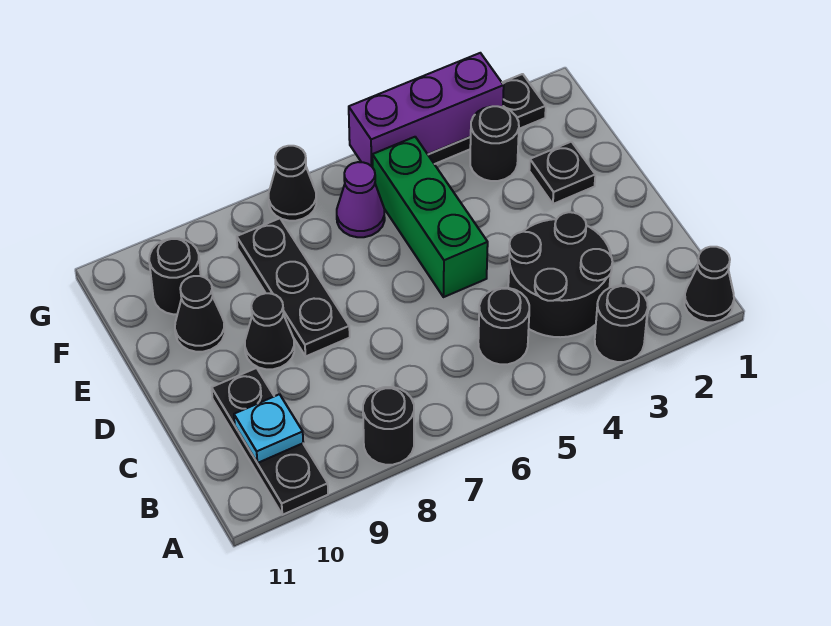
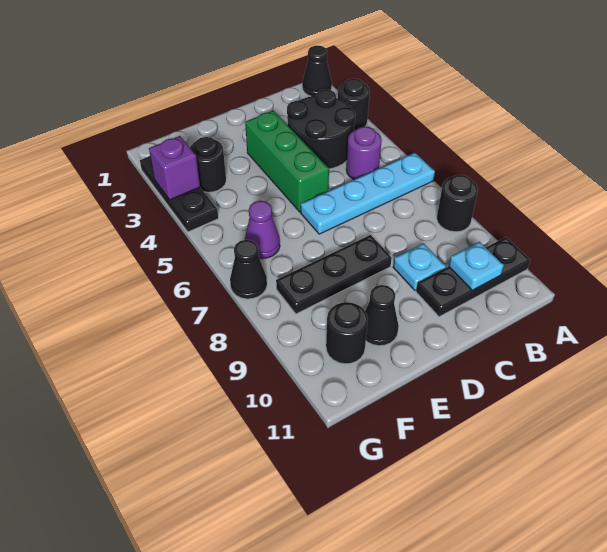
none -> cyan 1x4 plate [301,153,435,234]
black 1x1 round brick [478,288,529,364] -> purple 1x1 round brick [346,126,382,179]
none -> cyan 1x1 plate [393,243,446,291]
green 1x3 brick [372,137,488,297] -> green 1x3 brick turned to [245,111,329,212]
black 1x1 cone [245,293,294,369] -> none
black 1x1 plate [529,142,595,204] -> none
purple 1x3 brick [349,53,504,167] -> purple 1x1 brick [149,136,200,200]

